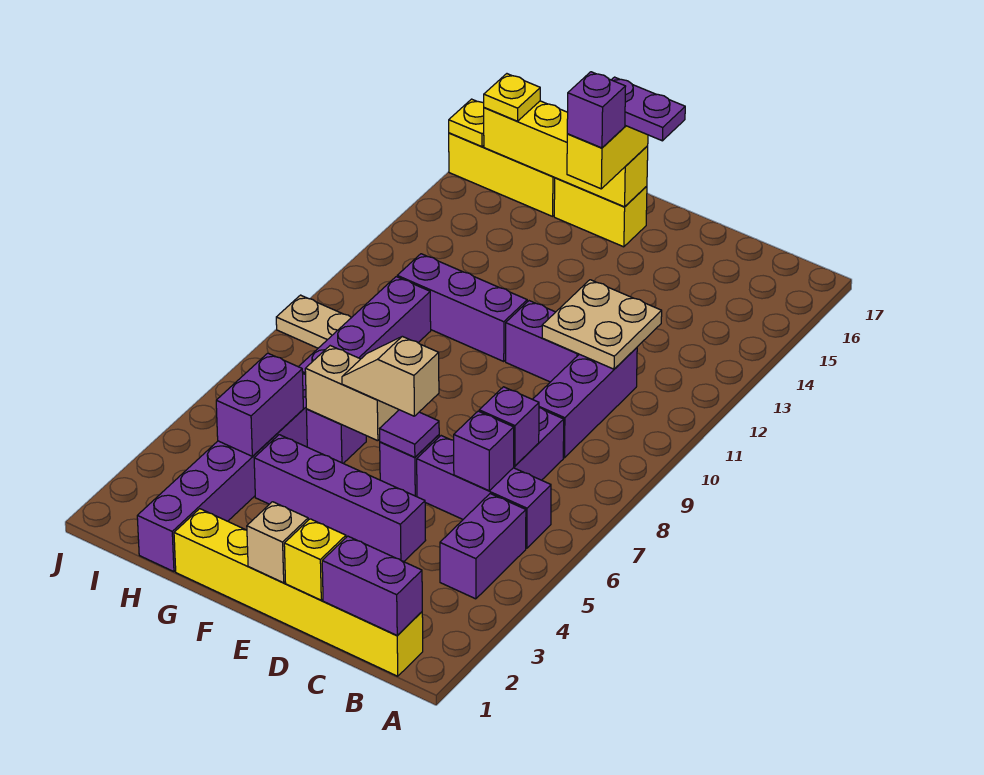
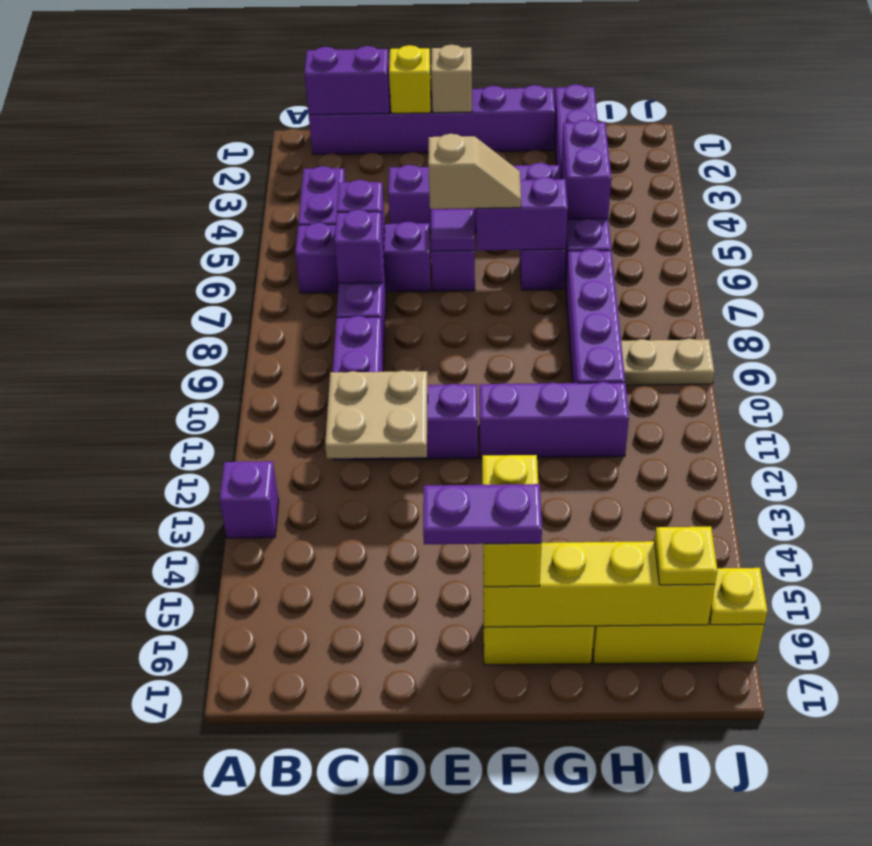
yellow 1x6 brick [174,509,423,676] -> purple 1x6 brick [309,85,555,154]
tan 1x2 brick [305,346,399,441] -> purple 1x2 brick [476,177,568,251]
purple 1x1 brick [567,72,626,148] -> purple 1x1 brick moved to [219,461,279,538]

